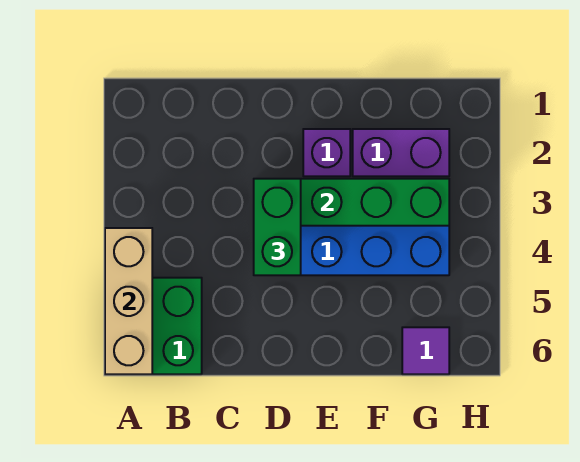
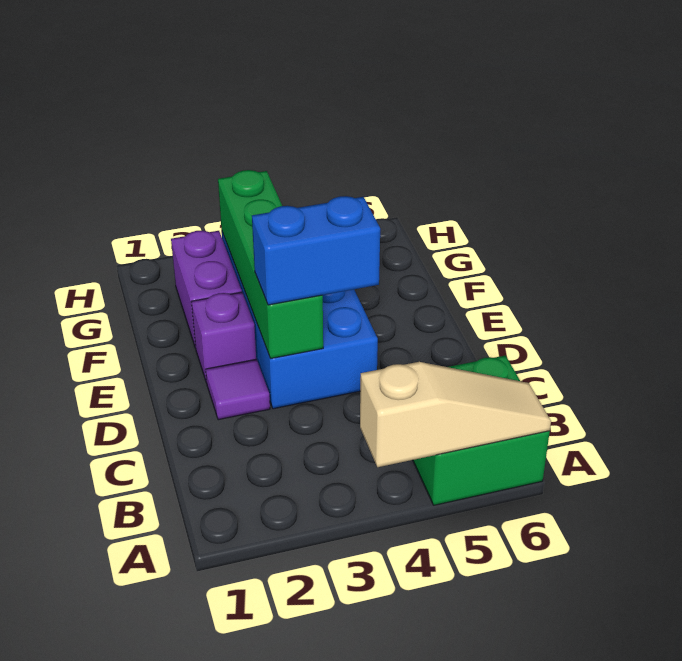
tan 1x3 brick [105,228,152,374] -> tan 1x3 slope [360,362,551,467]
green 1x2 brick [254,179,301,275] -> blue 1x2 brick [252,196,380,305]
purple 1x1 tile [402,327,449,374] -> purple 1x1 tile moved to [206,359,270,420]

